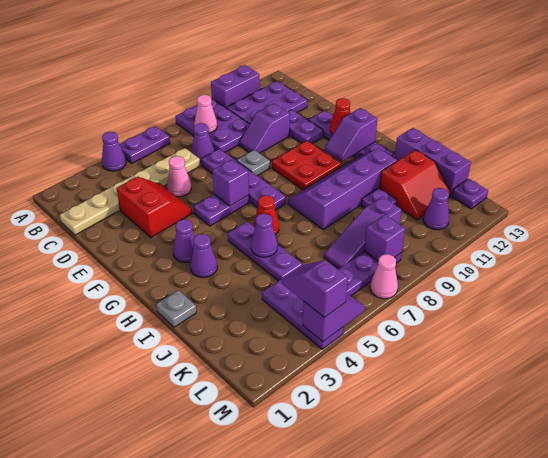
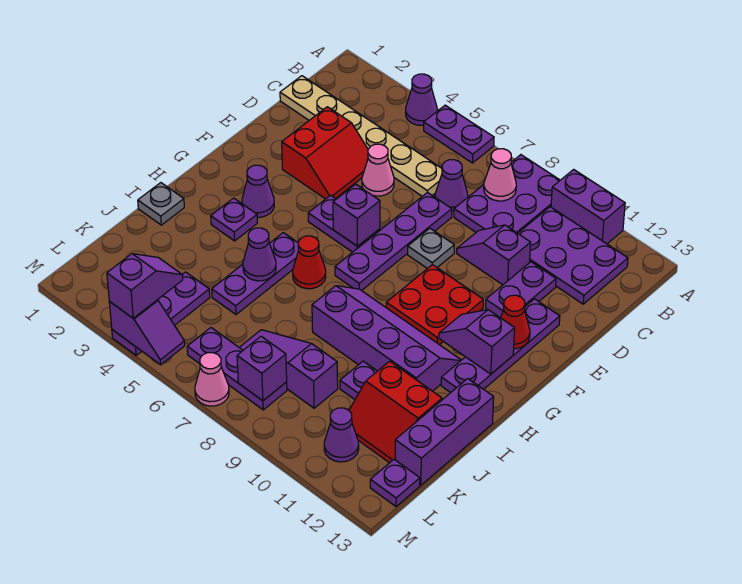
purple 1x1 cone [190,234,217,278] -> purple 1x1 plate [211,198,257,241]

